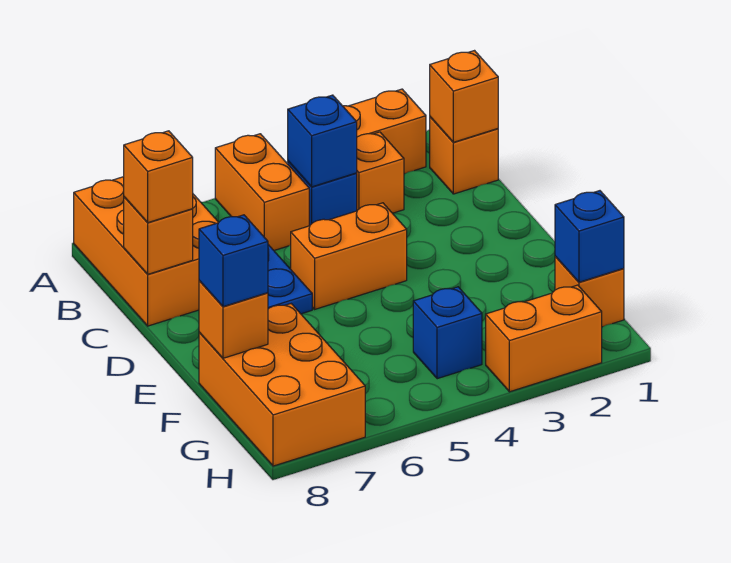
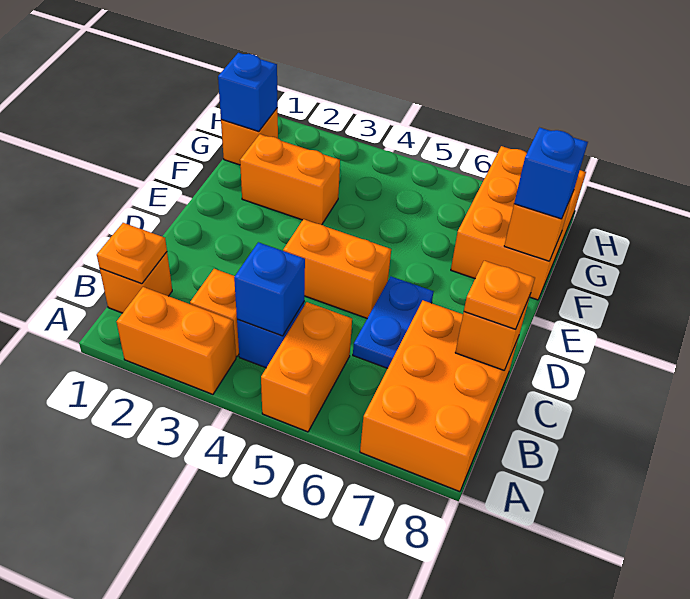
orange 1x1 brick [430,51,498,142] -> orange 1x1 plate [97,223,167,284]
orange 1x1 brick [124,131,193,223] -> orange 1x1 plate [464,261,535,329]
blue 1x1 brick [413,287,482,379] -> none
orange 1x2 brick [486,285,602,392] -> orange 1x2 brick moved to [240,134,340,225]

